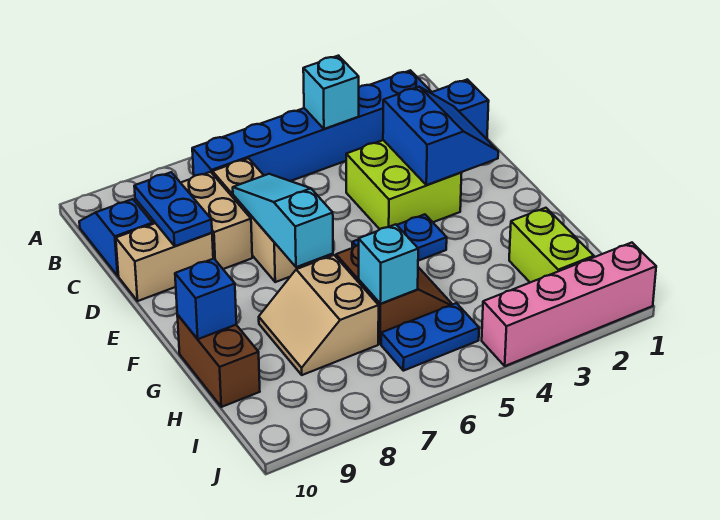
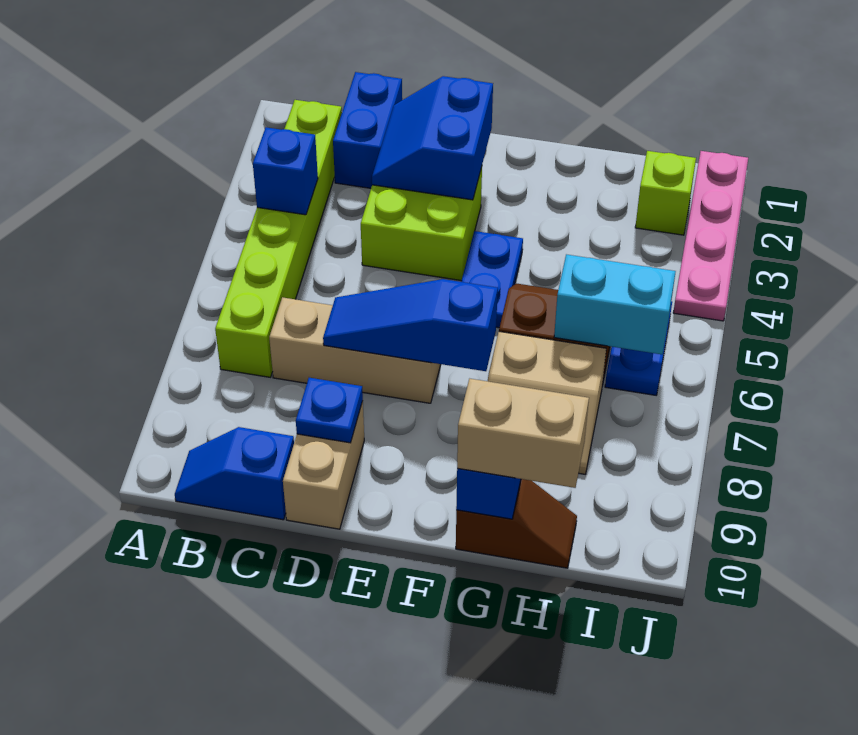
blue 1x6 brick [192,70,431,181] -> lime 1x6 brick [215,100,342,377]
cyan 1x1 brick [303,56,359,129] -> blue 1x1 brick [253,127,318,215]
tan 1x2 brick [181,172,252,269] -> tan 1x2 brick moved to [457,379,589,488]
blue 1x2 plate [134,172,212,246] -> blue 1x1 plate [296,378,363,443]
blue 2x2 slope [383,87,498,185] -> blue 2x2 slope turned to [372,76,493,200]
cyan 1x3 slope [233,174,333,267] -> blue 1x3 slope [323,279,498,371]
brown 1x2 brick [177,315,260,407] -> brown 1x2 slope [456,479,577,568]
lime 1x2 brick [509,208,594,282] -> lime 1x1 brick [635,151,696,235]
cyan 1x1 brick [359,224,418,304] -> cyan 1x2 brick [554,254,676,354]
pink 1x4 brick [482,243,656,366] -> pink 1x4 plate [673,151,748,321]

